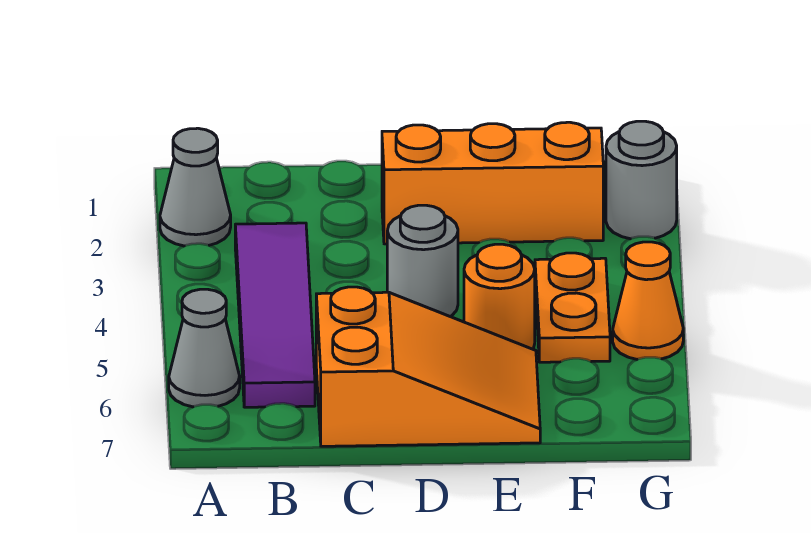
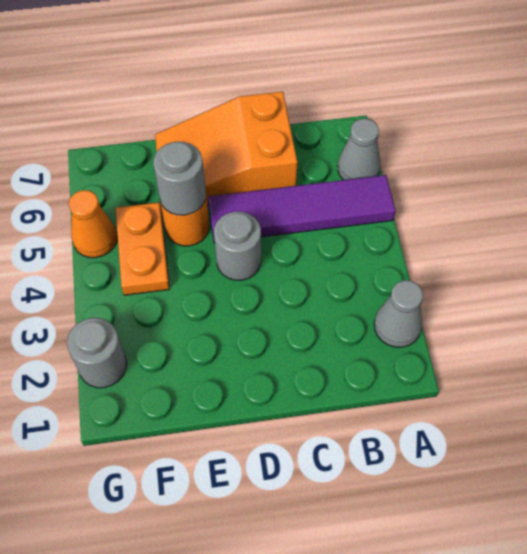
purple 1x4 tile [235,223,315,407] -> purple 1x4 tile turned to [208,175,396,243]
orange 1x3 brick [382,122,603,244] -> none
none -> grey 1x1 round brick [153,142,206,215]

